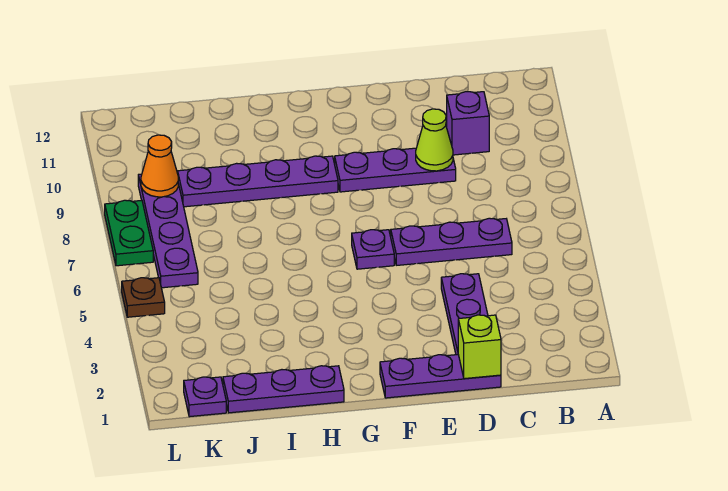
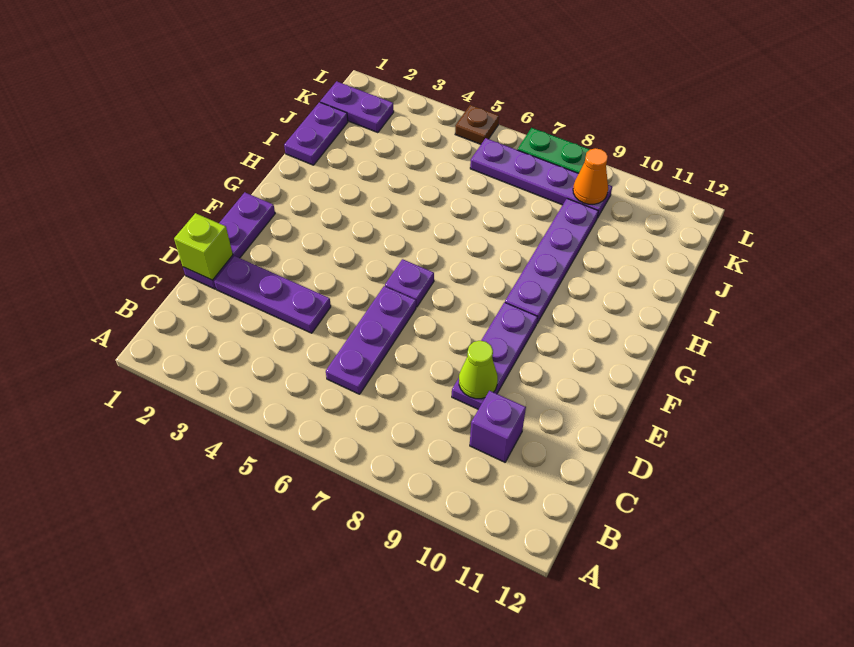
purple 1x3 plate [223,366,344,413] -> purple 1x2 plate [284,102,348,165]
purple 1x1 plate [184,377,226,417] -> purple 1x2 plate [320,81,394,133]

